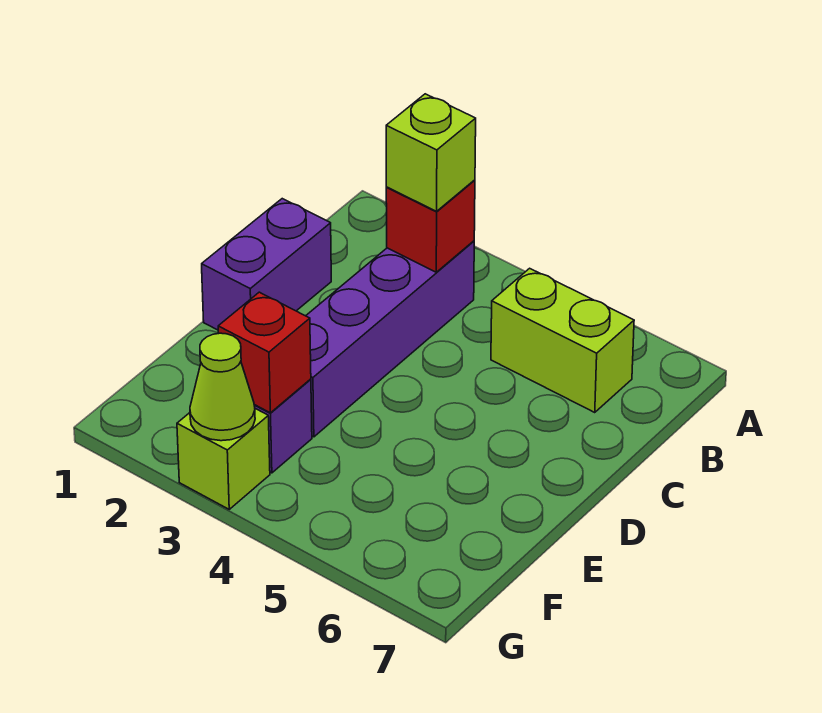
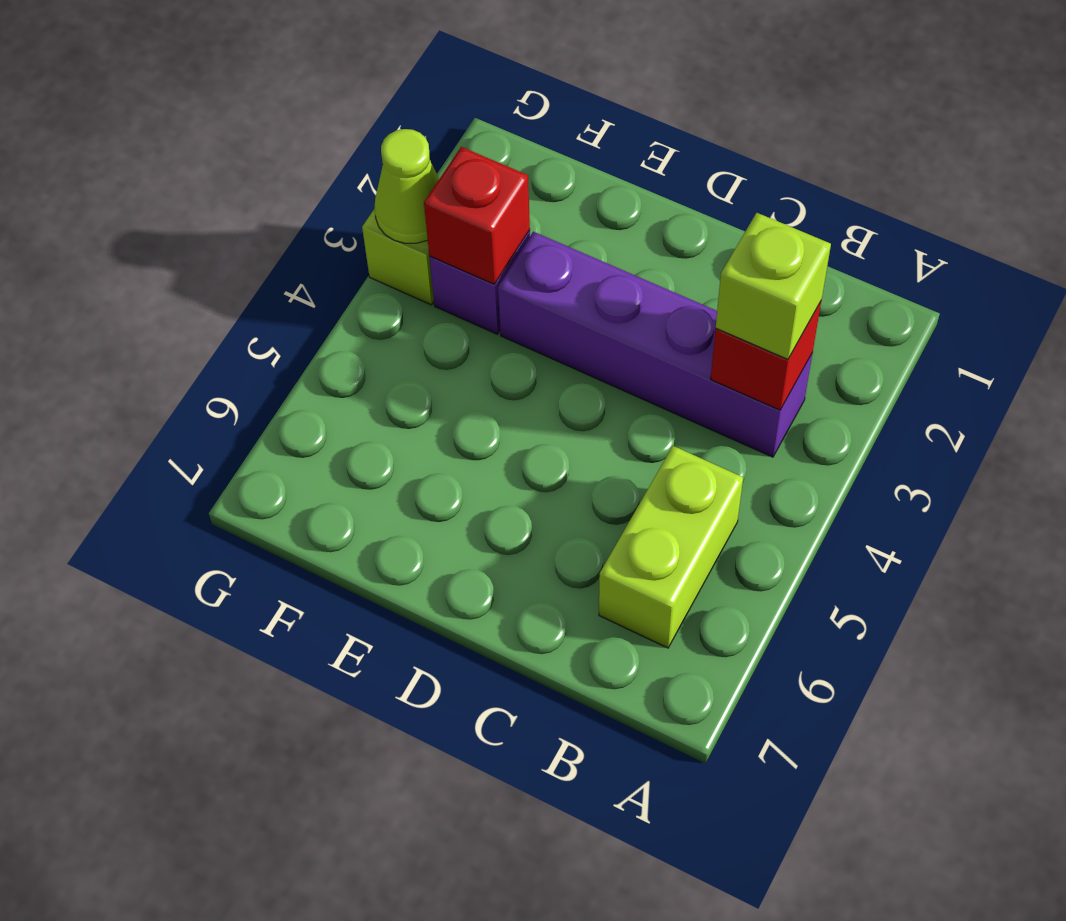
purple 1x2 brick [202,199,331,330] -> none

